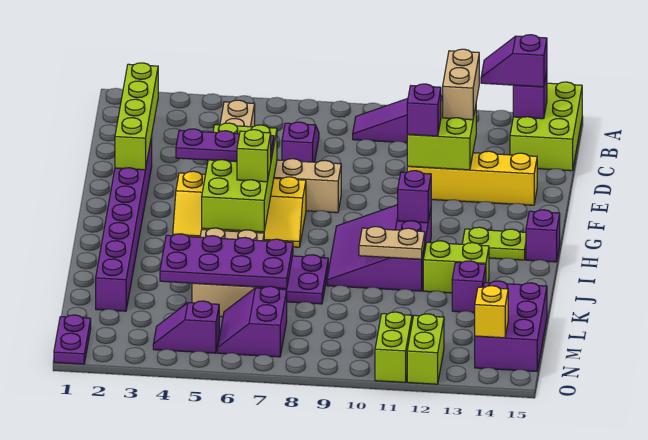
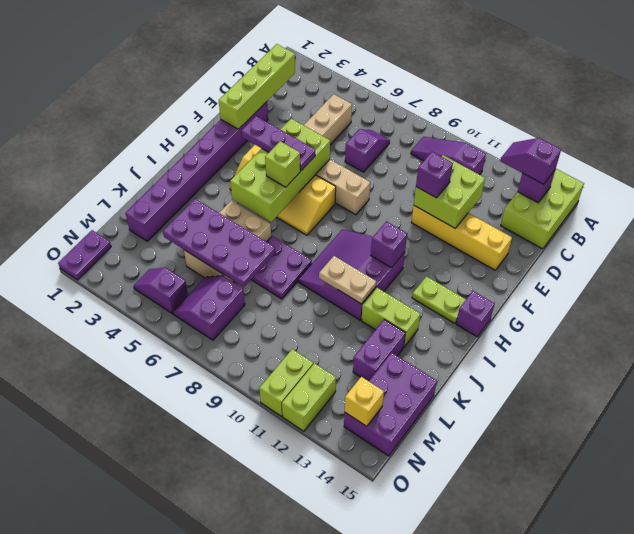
tan 1x2 brick [442,49,479,120] -> none
purple 1x1 brick [452,261,486,313] -> purple 1x2 brick [353,320,405,381]

